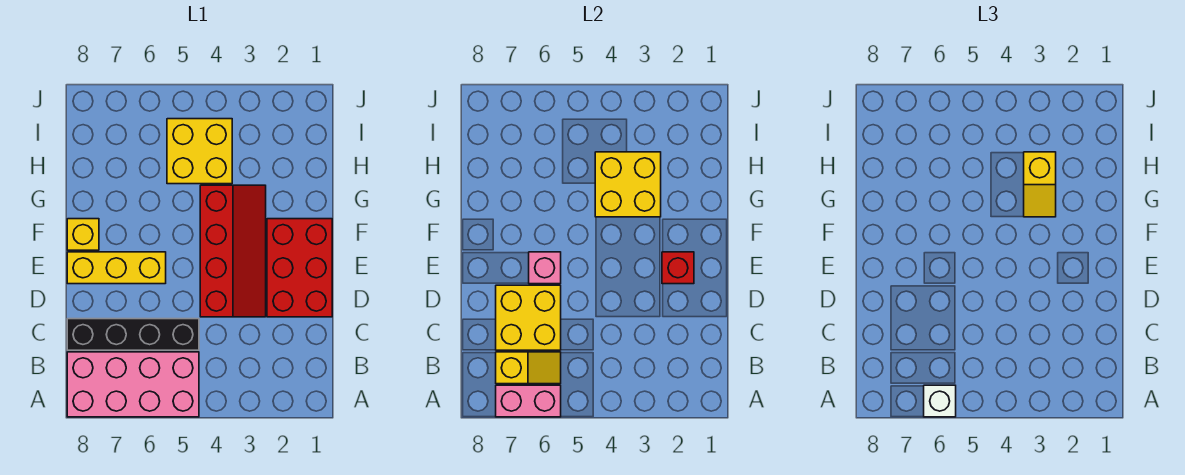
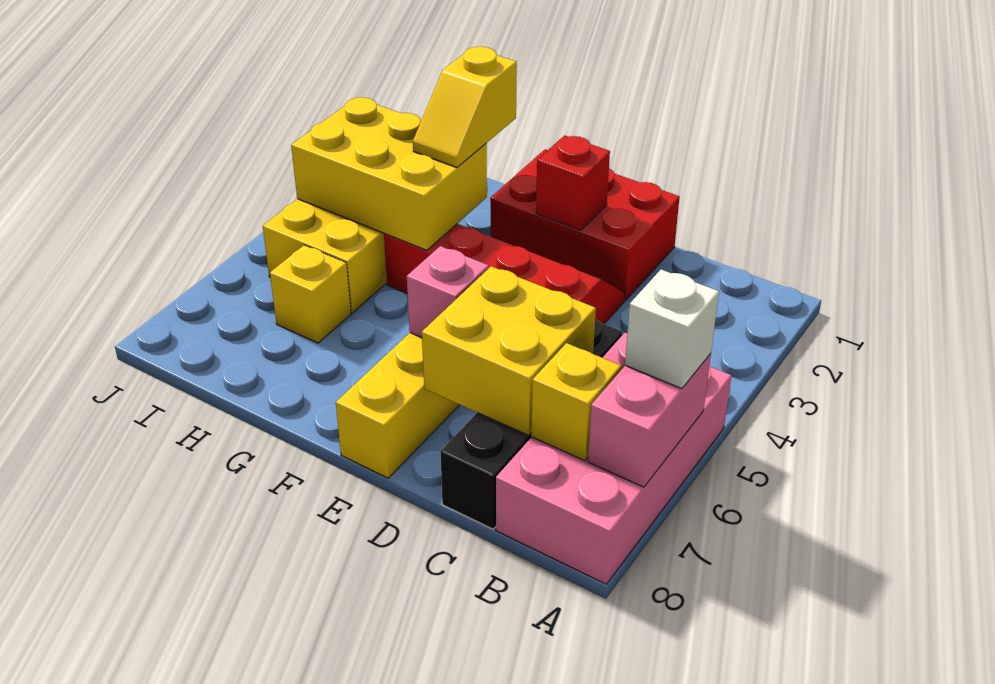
yellow 1x1 brick [67,219,99,250] -> yellow 1x1 brick moved to [270,245,351,343]
yellow 2x2 brick [595,152,661,217] -> yellow 2x3 brick [291,97,487,250]
yellow 1x2 slope [1024,152,1056,217] -> yellow 1x2 slope turned to [413,47,517,167]

